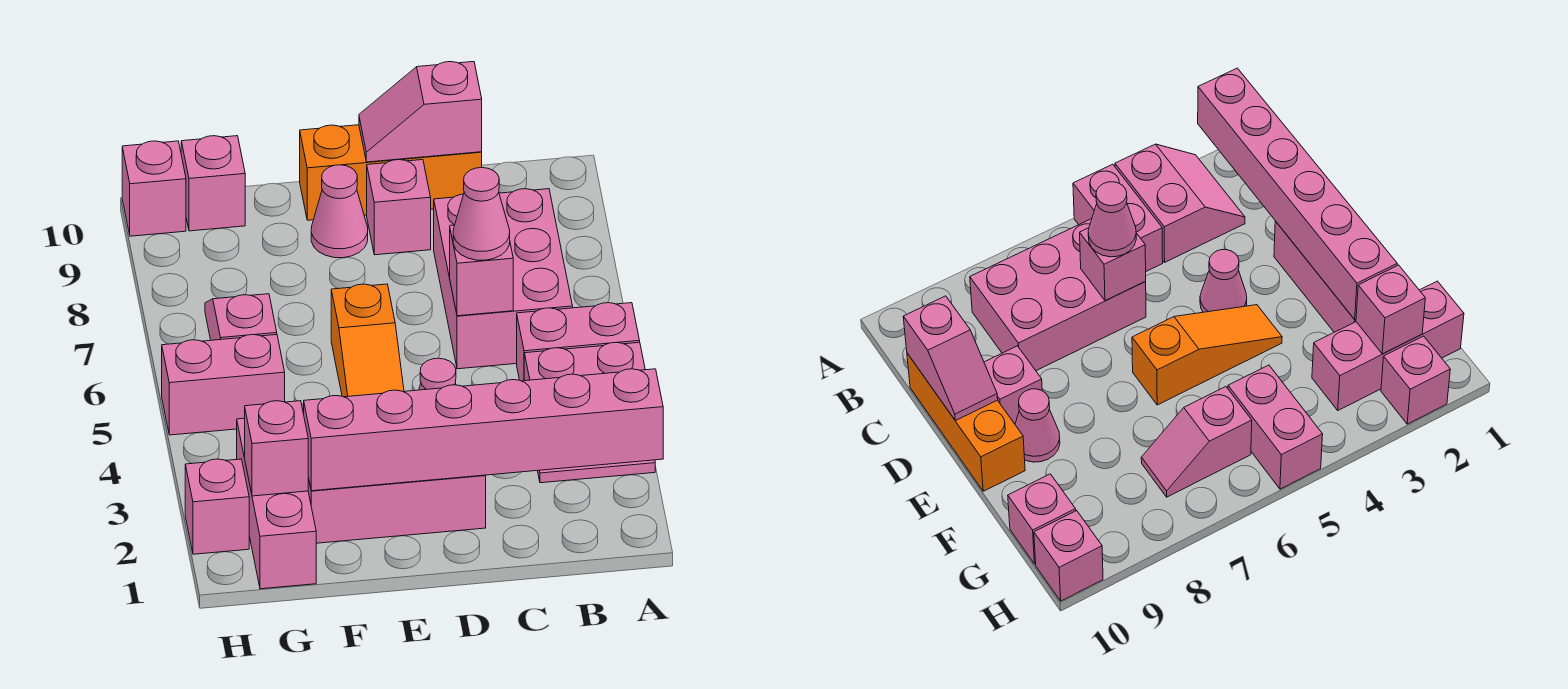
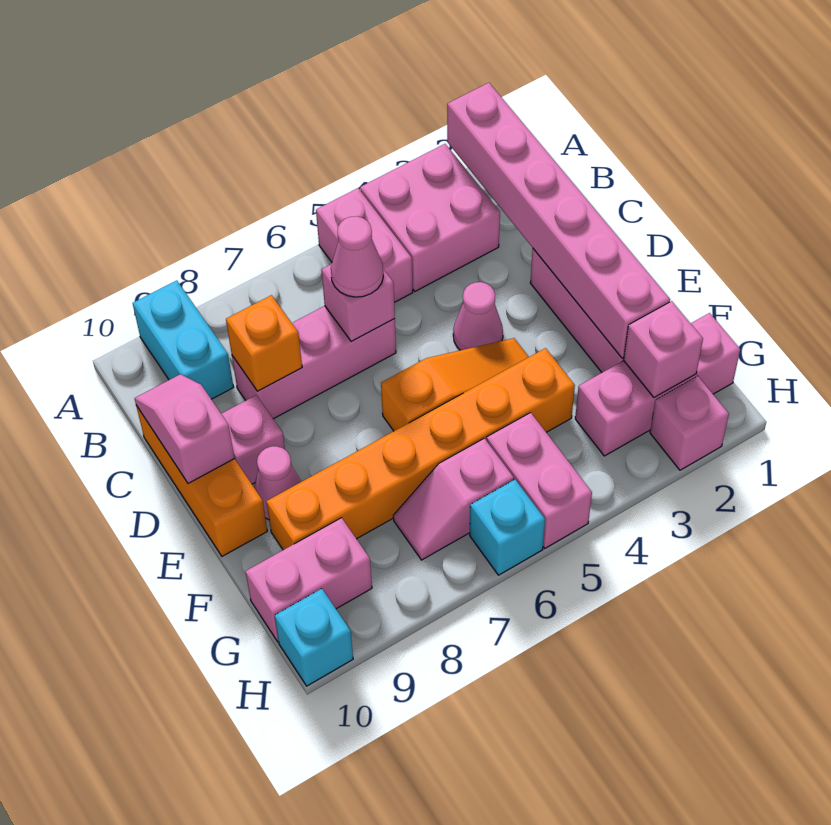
pink 2x2 slope [524,342,655,483] -> pink 2x2 brick [360,144,500,291]
none -> cyan 1x2 brick [133,281,234,399]
pink 2x3 brick [434,189,573,369] -> pink 1x3 brick [232,306,396,419]
none -> orange 1x1 brick [226,295,302,391]
pink 1x2 slope [359,62,482,162] -> pink 1x2 slope turned to [135,374,235,483]
none -> orange 1x6 brick [266,348,575,550]
pink 1x1 brick [181,136,245,231] -> pink 1x2 brick [245,518,372,642]
none -> cyan 1x1 brick [470,480,545,575]
pink 1x1 brick [122,141,186,236] -> cyan 1x1 brick [275,589,353,686]

